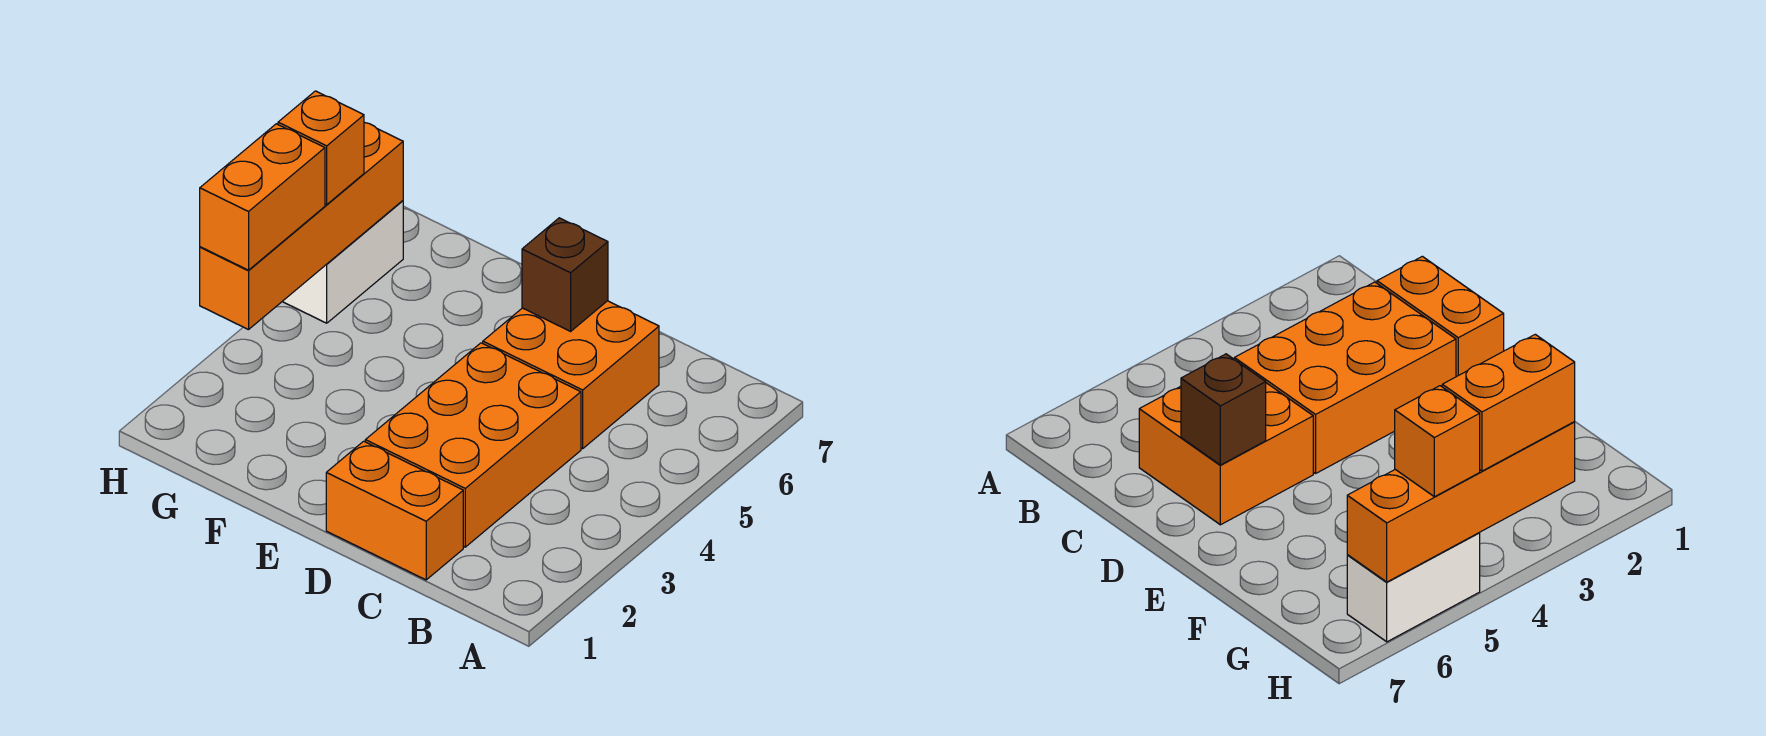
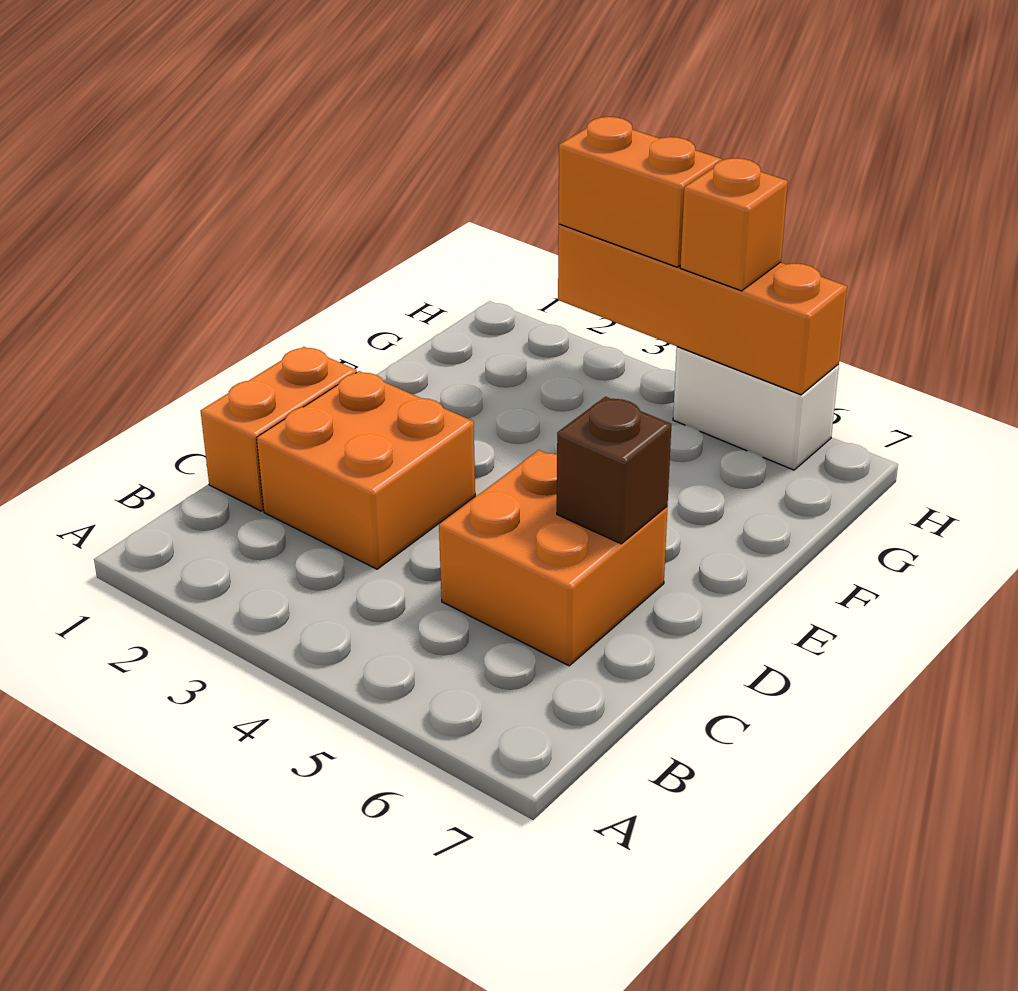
orange 2x3 brick [365,343,581,547] -> orange 2x2 brick [257,371,475,569]

